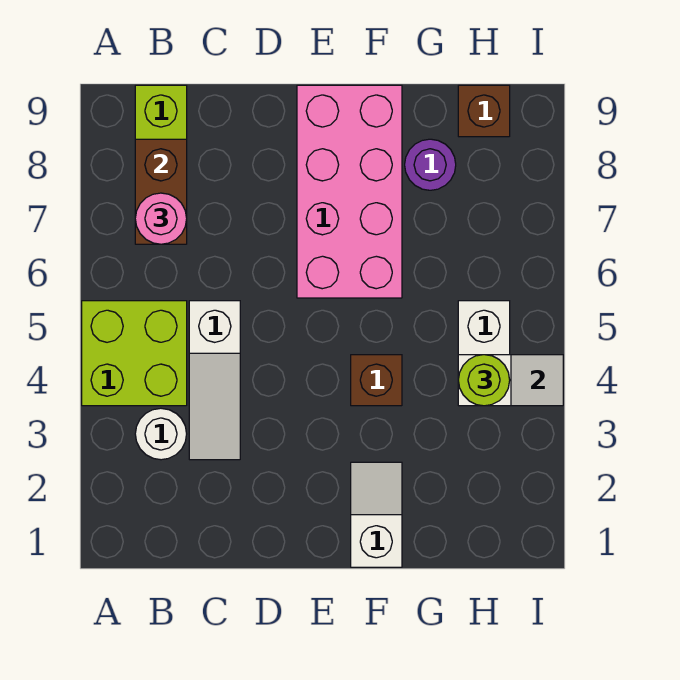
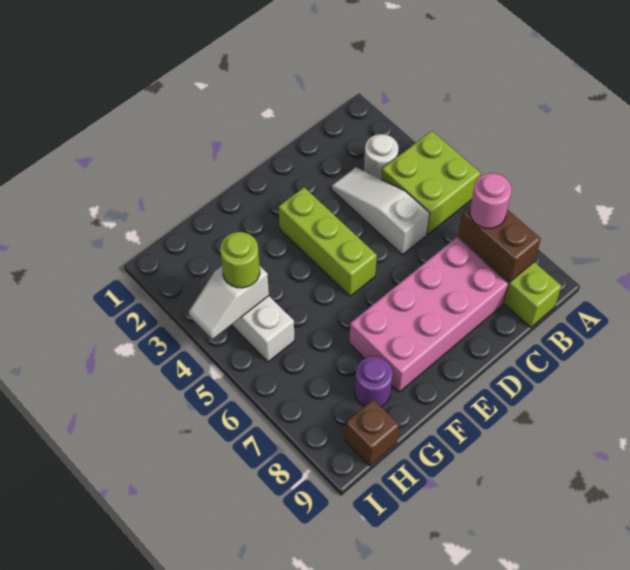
none -> lime 1x3 brick [279,187,377,296]
pink 2x4 brick [297,85,402,298] -> pink 2x4 brick turned to [349,237,508,392]
white 1x2 slope [351,462,402,567] -> none
brown 1x1 brick [351,355,402,406] -> none

